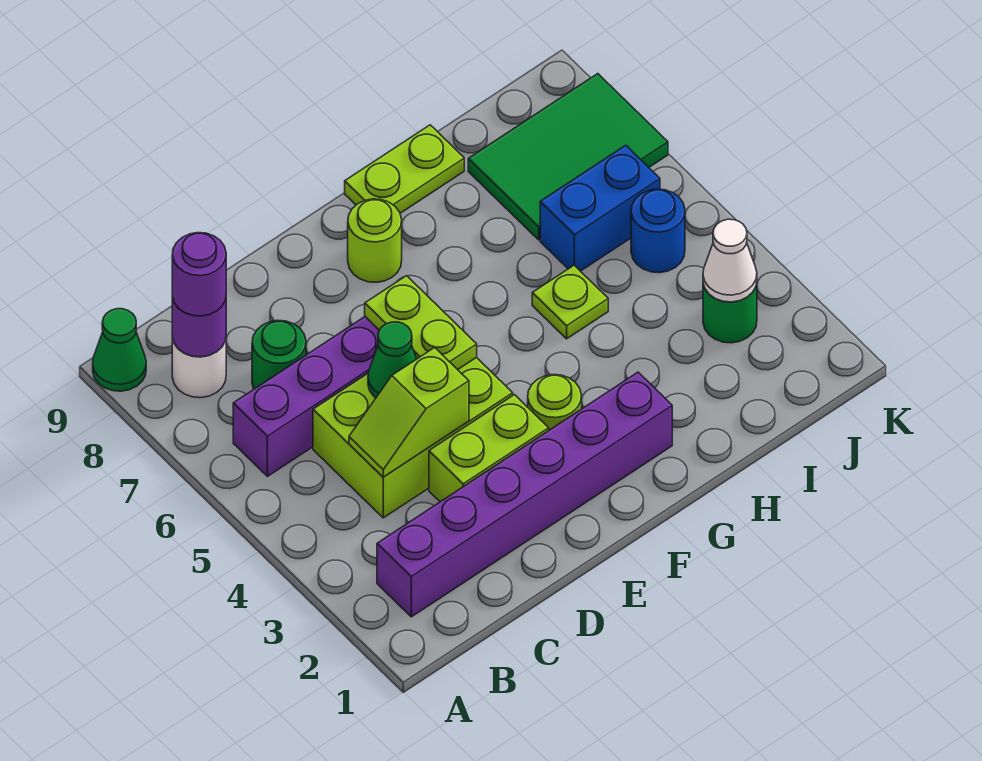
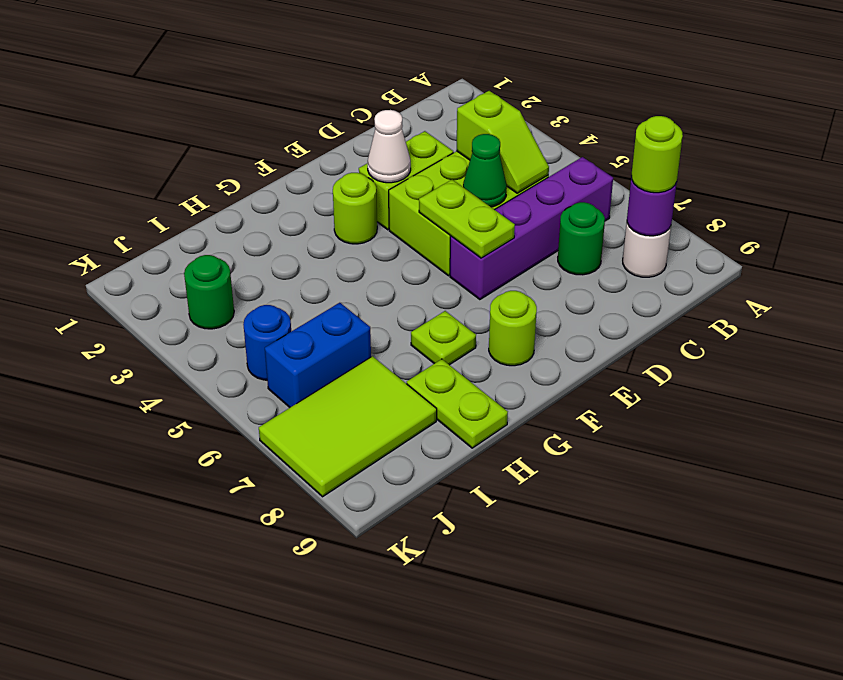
green 1x1 cone [93,309,146,391] -> none
purple 1x6 brick [377,372,672,617] -> none
purple 1x1 round brick [172,233,226,316] -> lime 1x1 round brick [631,116,683,193]
lime 1x2 slope [349,348,469,477] -> lime 1x2 slope turned to [456,91,549,193]
lime 1x2 plate [345,125,464,213] -> lime 1x2 plate turned to [407,359,508,448]
lime 1x1 plate [532,265,608,339] -> lime 1x1 plate moved to [411,311,476,365]
green 2x3 tile [468,74,668,240] -> lime 2x3 tile [259,356,437,497]
white 1x1 cone [703,219,757,302] -> white 1x1 cone moved to [368,110,411,183]

